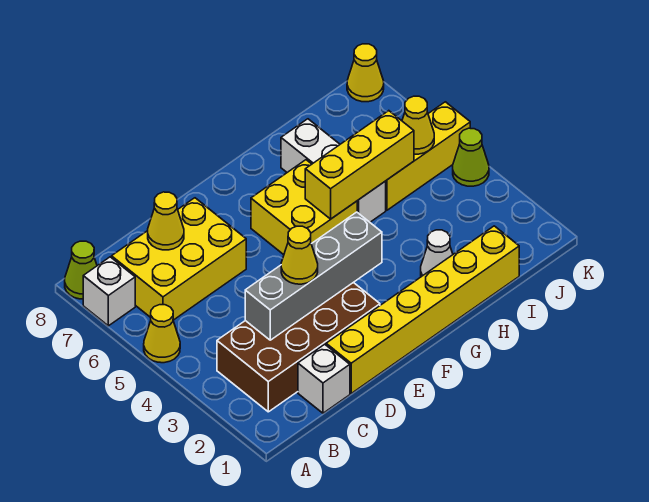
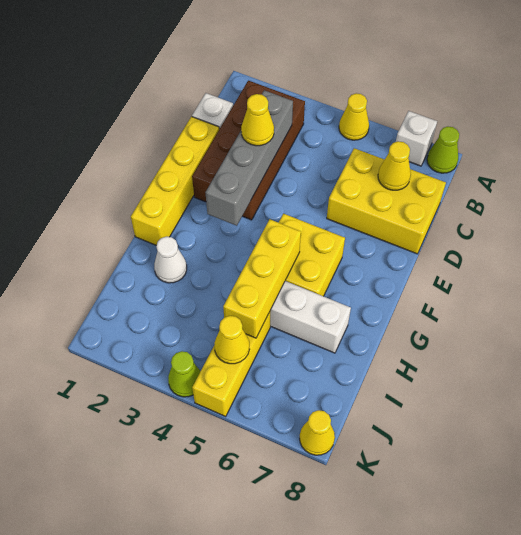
yellow 2x3 brick [112,198,246,320] -> yellow 2x3 brick turned to [327,148,446,254]
yellow 1x6 brick [326,226,519,393] -> yellow 1x4 brick [131,117,219,245]

